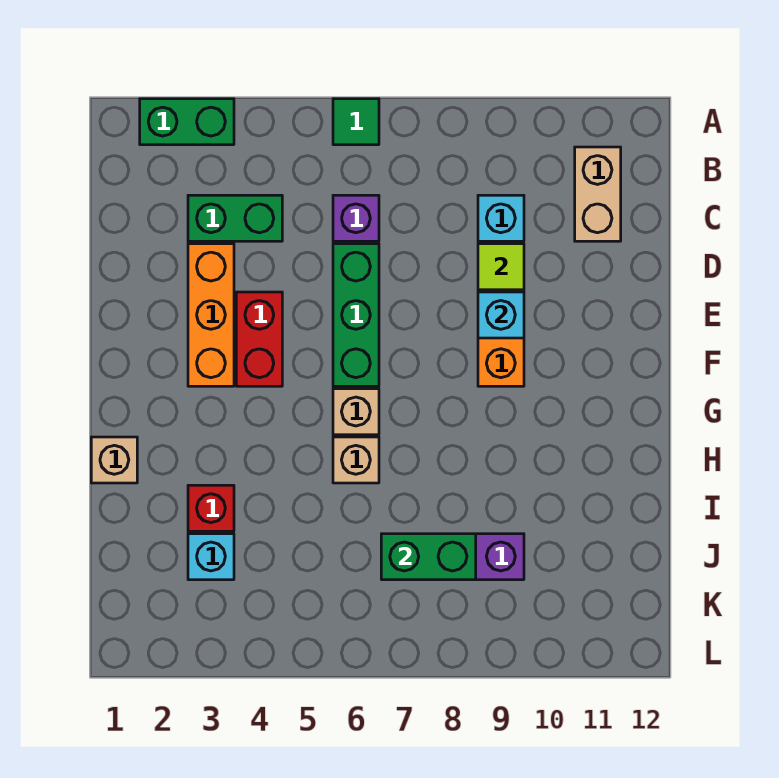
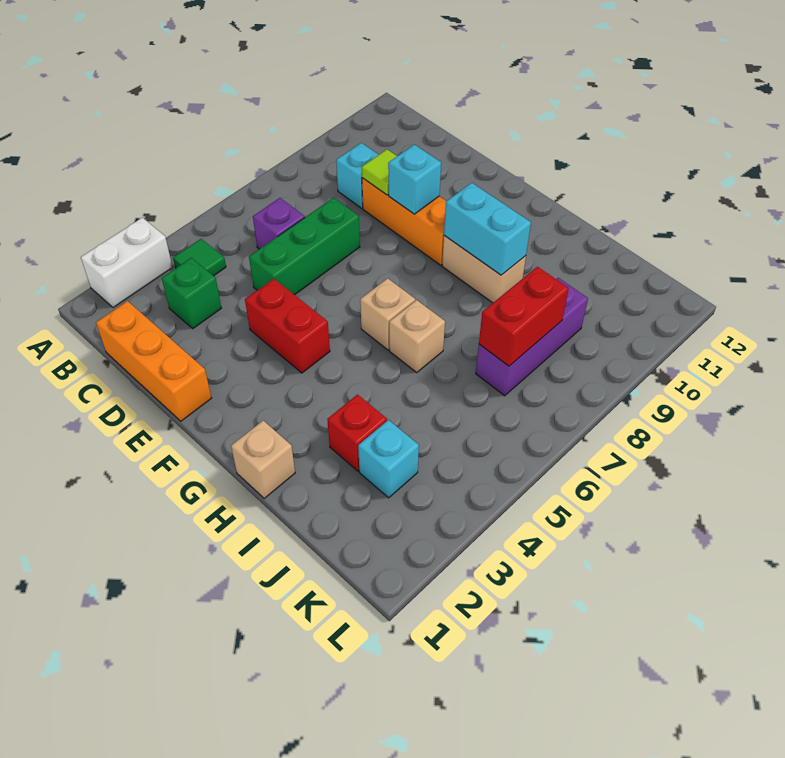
green 1x2 brick [140,99,234,145] -> white 1x2 brick [81,218,172,307]
green 1x1 tile [333,99,379,145] -> green 1x1 tile moved to [173,239,226,276]
tan 1x2 brick [575,147,621,241] -> tan 1x2 brick moved to [442,236,526,303]
green 1x2 brick [188,195,282,241] -> green 1x1 brick [162,258,221,329]
orange 1x3 brick [188,244,234,386] -> orange 1x3 brick moved to [96,301,211,421]
green 1x3 brick [333,244,379,386] -> green 1x3 brick turned to [249,198,360,295]
none -> cyan 1x2 brick [444,183,531,275]
green 1x2 brick [381,534,476,580] -> red 1x2 brick [479,267,569,366]

